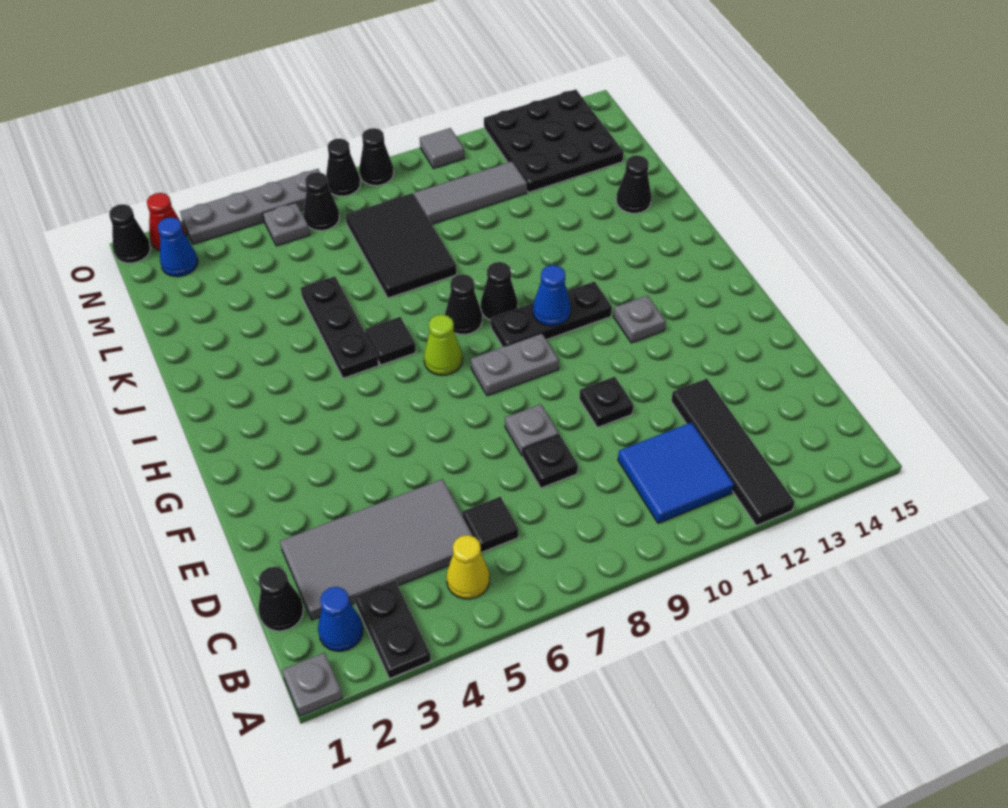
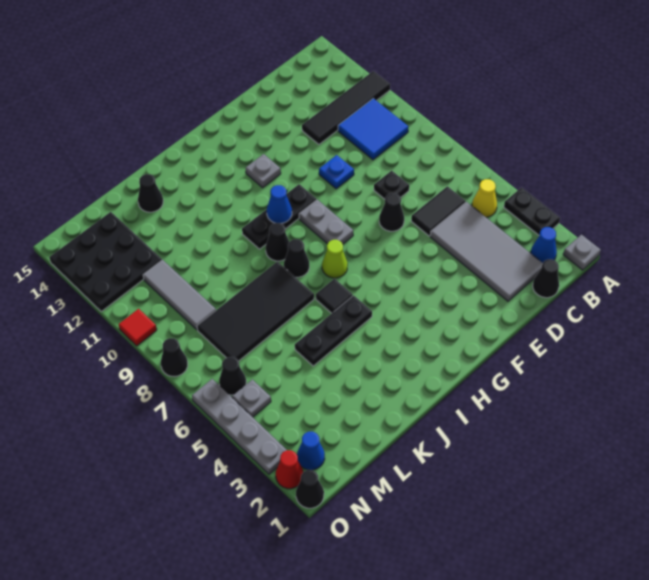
black 1x2 plate [354,580,431,679] -> black 1x2 plate turned to [504,187,560,235]
black 1x1 tile [462,497,518,553] -> black 1x2 tile [411,186,466,236]
grey 1x1 plate [505,404,559,456] -> none
black 1x1 plate [579,377,633,428] -> blue 1x1 plate [319,155,354,189]
black 1x3 plate [491,282,612,347] -> black 1x3 plate turned to [242,184,316,249]
black 2x3 tile [346,193,457,298] -> black 2x4 tile [197,262,314,361]
black 1x1 cone [326,139,360,196] -> black 1x1 cone moved to [379,193,404,231]
grey 1x1 tile [420,128,464,169] -> red 1x1 tile [119,309,157,346]

